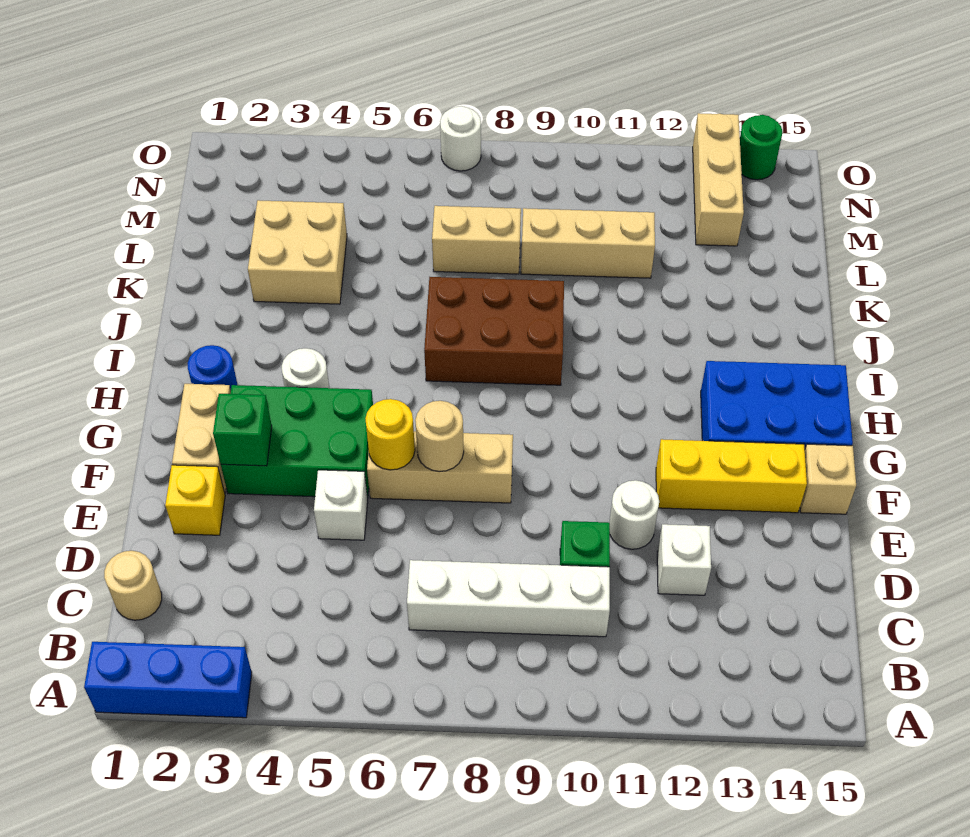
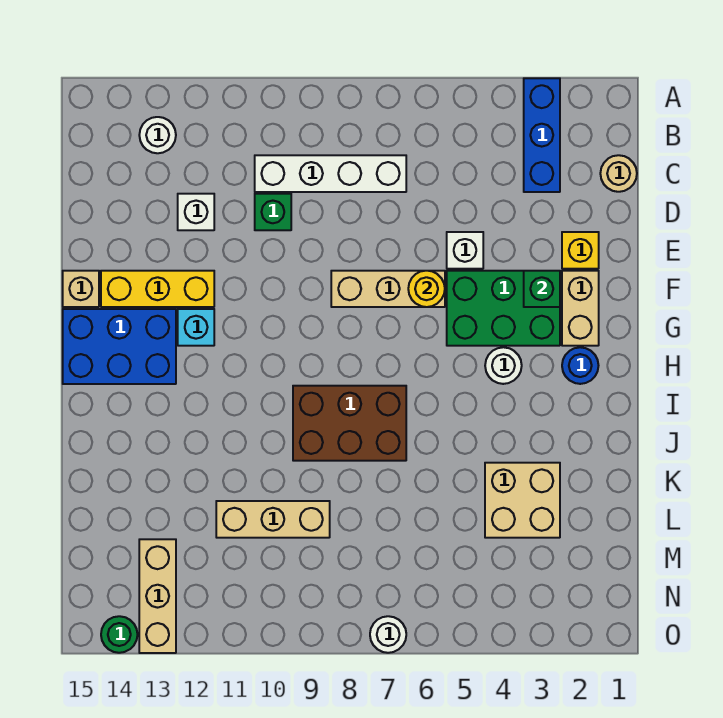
blue 1x3 brick [84,642,252,718] -> blue 1x3 brick turned to [524,78,560,192]
white 1x1 round brick [609,480,659,549] -> white 1x1 round brick moved to [139,117,176,153]
tan 1x1 round brick [415,401,464,472] -> none
none -> cyan 1x1 brick [178,309,214,346]
tan 1x2 brick [432,206,521,274] -> none

